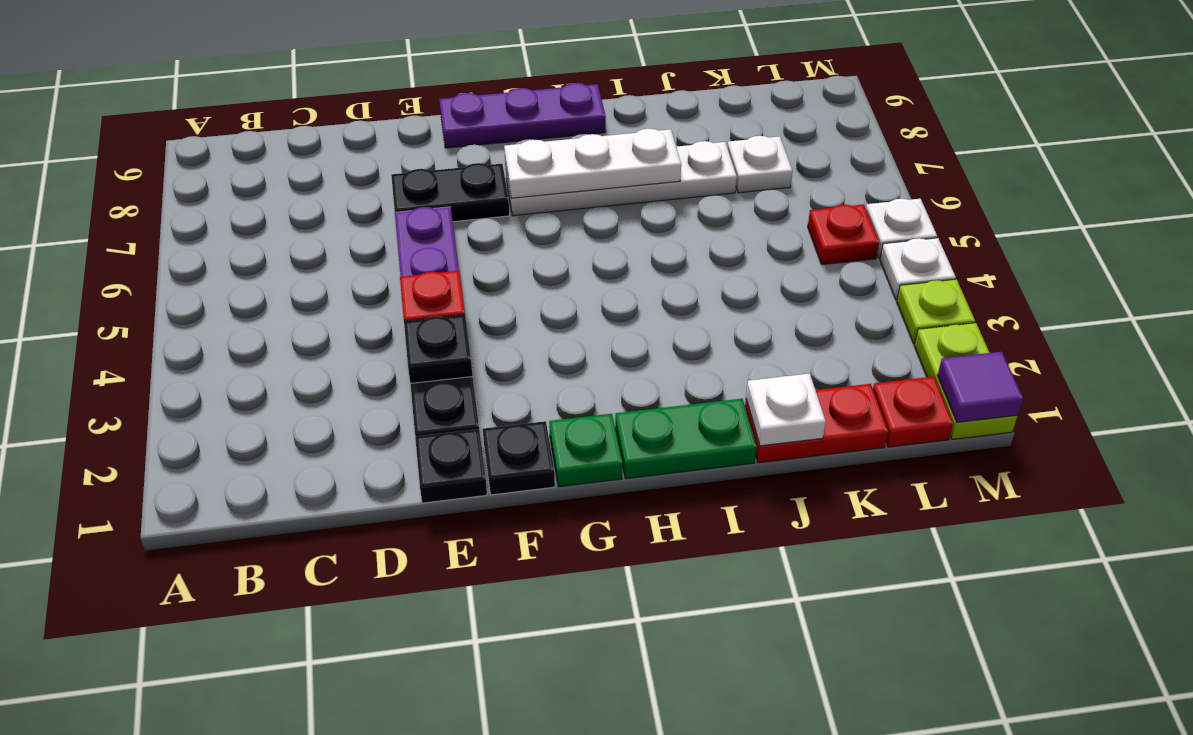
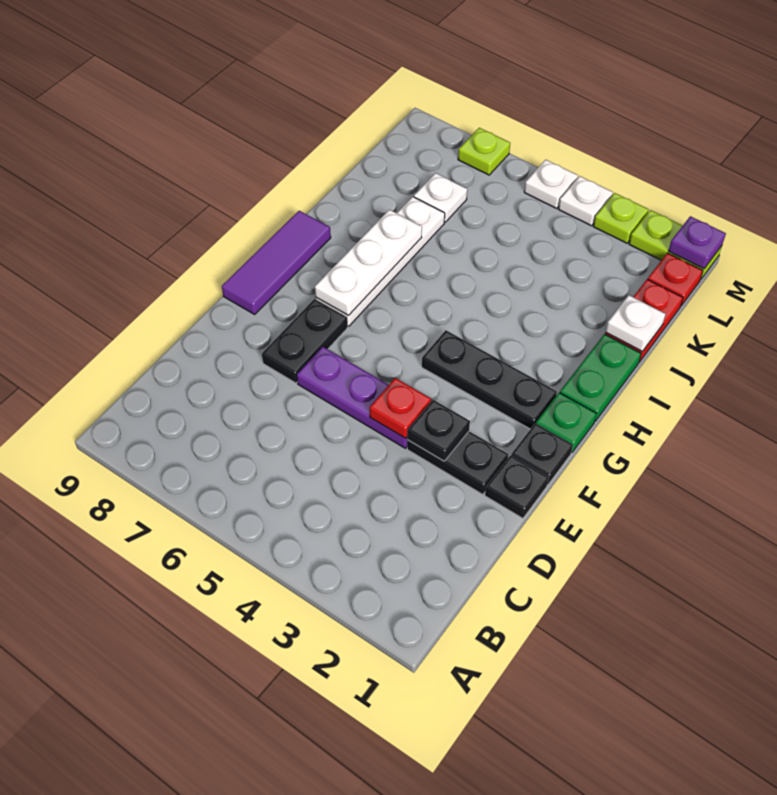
purple 1x3 plate [439,83,606,148] -> purple 1x3 tile [222,211,331,314]
none -> black 1x3 plate [422,330,557,429]
red 1x1 plate [808,204,879,265] -> none
purple 1x1 tile [937,352,1023,422] -> purple 1x1 plate [669,216,726,269]
none -> lime 1x1 plate [458,128,510,175]

